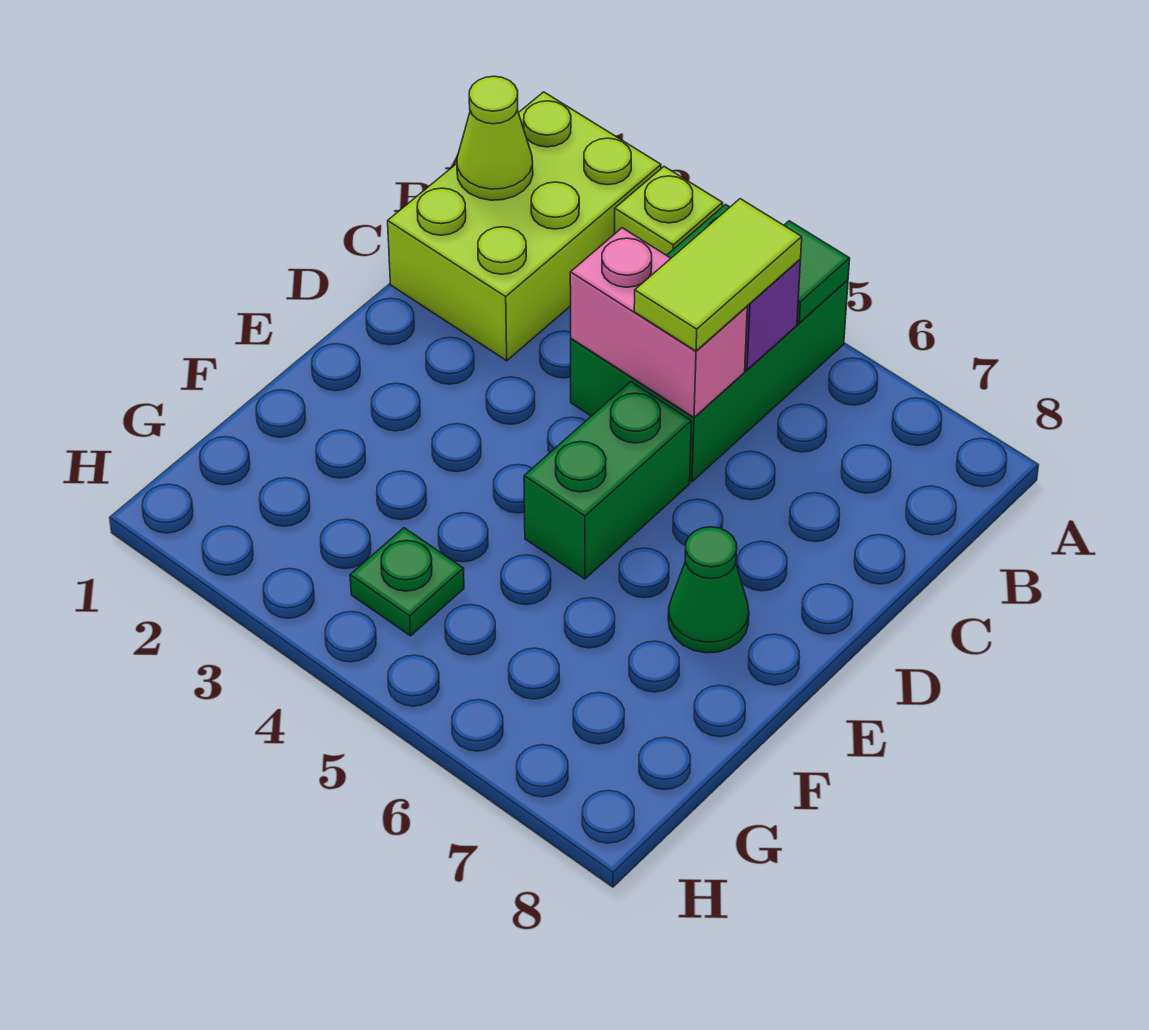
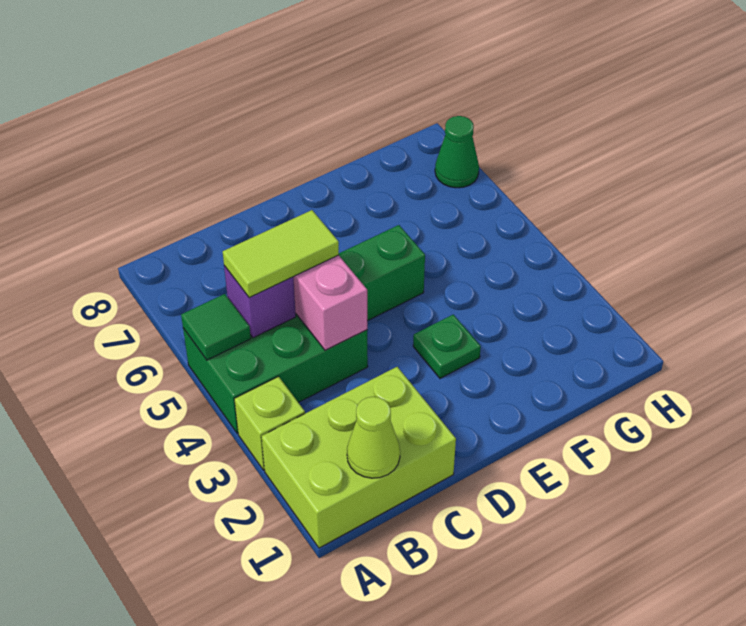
green 1x1 cone [668,527,749,653] -> green 1x1 cone moved to [435,116,479,188]
green 1x1 plate [350,528,464,636] -> green 1x1 plate moved to [413,315,481,378]

